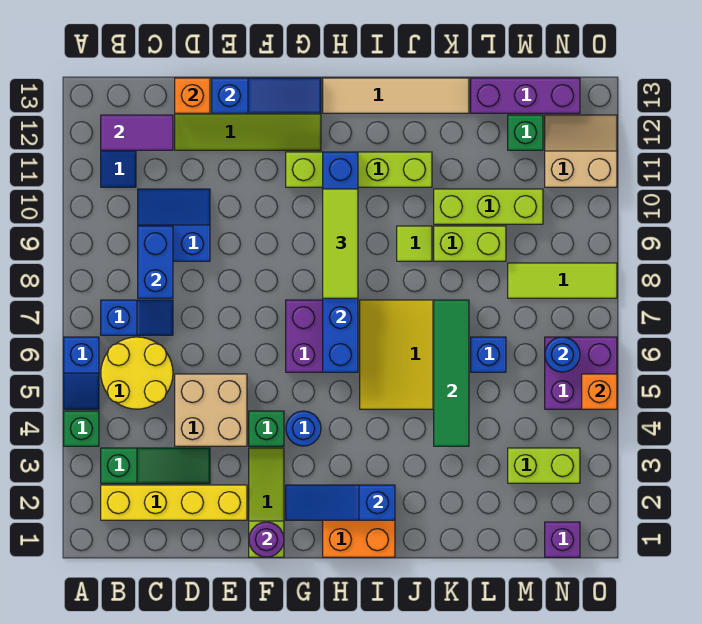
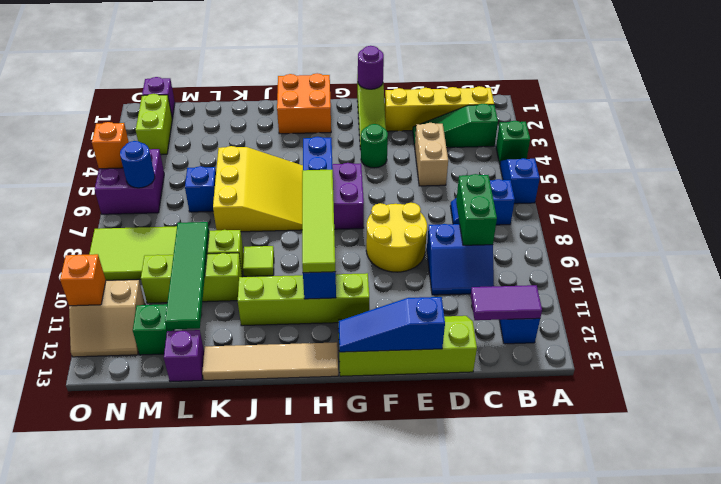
yellow 2x2 round brick [101,337,173,409] -> yellow 2x2 round brick moved to [366,203,427,272]
blue 1x2 brick [138,226,173,298] -> green 1x2 brick [456,174,497,245]
tan 2x2 brick [175,374,247,446] -> tan 1x2 brick [415,123,448,186]
orange 1x1 brick [175,78,210,113] -> orange 1x1 brick moved to [60,254,106,306]
green 1x1 brick [249,411,284,446] -> green 1x1 round brick [361,124,388,168]
blue 1x3 slope [286,485,395,520] -> none
blue 1x1 round brick [286,411,321,446] -> none
lime 1x3 tile [323,189,358,298] -> lime 1x4 tile [302,170,335,273]
green 1x4 tile [434,300,469,446] -> green 1x4 tile moved to [165,222,209,329]
purple 1x3 brick [471,78,580,113] -> purple 1x1 brick [164,330,204,382]
lime 1x2 brick [508,448,580,483] -> lime 1x2 brick turned to [136,94,172,155]
lime 1x3 tile [508,263,617,298] -> lime 2x3 tile [89,226,177,280]

